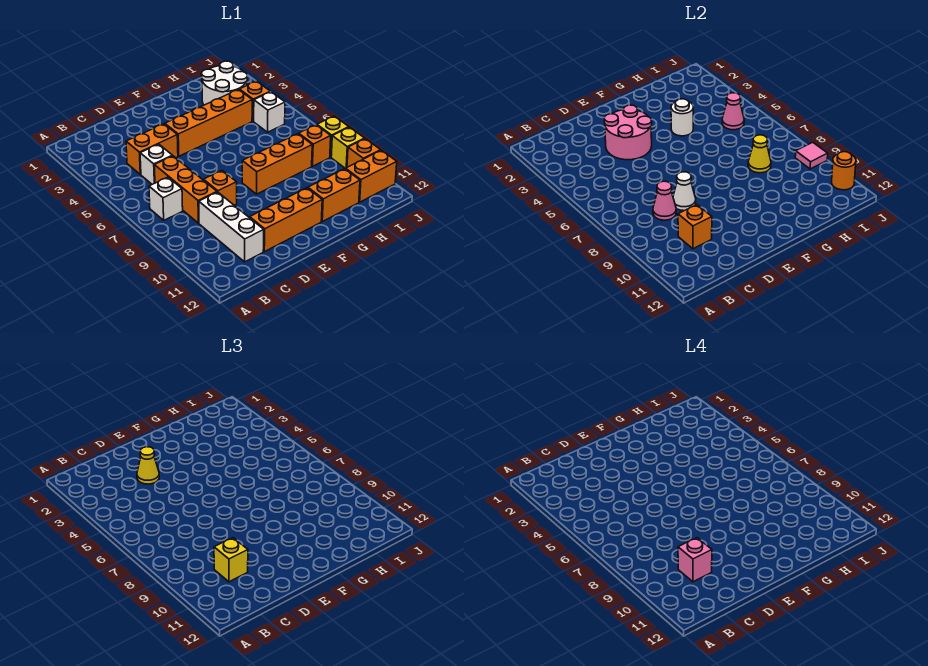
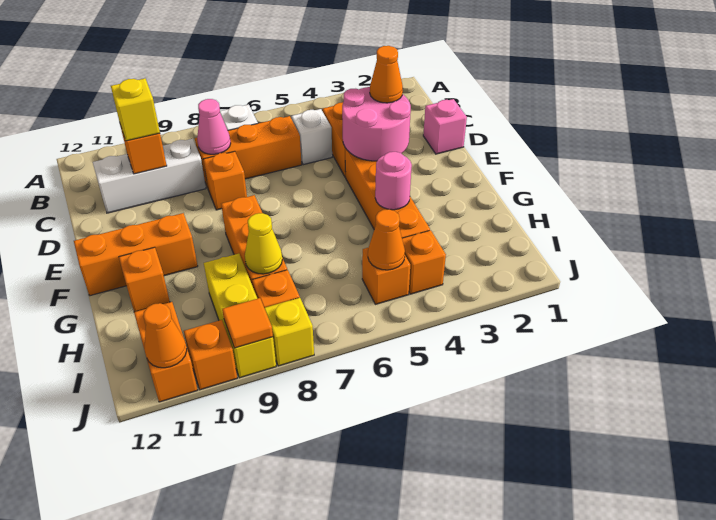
pink 1x1 brick [678,538,712,582] -> pink 1x1 brick moved to [423,99,467,154]
yellow 1x1 cone [137,447,159,484] -> orange 1x1 cone [370,46,403,103]
white 1x1 cone [673,172,696,211] -> none
orange 1x3 brick [250,188,322,252] -> orange 1x3 brick turned to [74,213,198,296]
white 1x1 round brick [671,99,693,136] -> pink 1x1 round brick [375,152,412,210]
orange 1x2 brick [308,169,360,222] -> orange 1x1 brick [119,247,170,312]
white 2x2 round brick [201,61,247,105] -> none
white 1x1 brick [254,92,285,132] -> orange 1x1 brick [362,247,410,304]
pink 1x1 cone [722,93,744,130] -> orange 1x1 cone [368,209,405,270]
yellow 1x1 brick [331,127,365,169] -> yellow 1x3 brick [204,254,276,378]
pink 1x1 tile [795,142,828,169] -> orange 1x1 tile [222,298,273,348]
orange 1x1 round brick [832,152,856,190] -> orange 1x1 cone [143,303,187,368]

